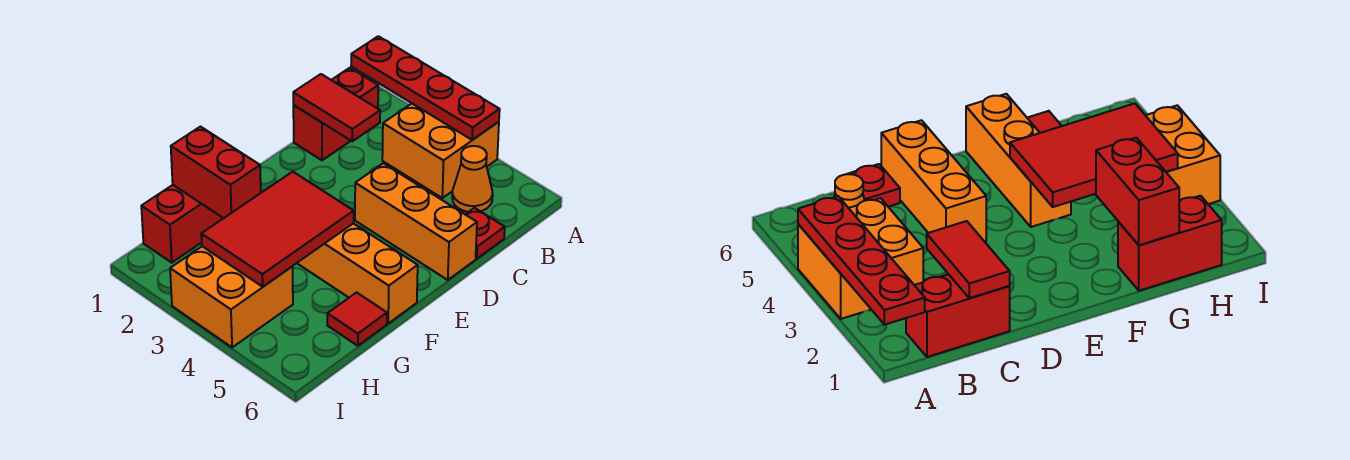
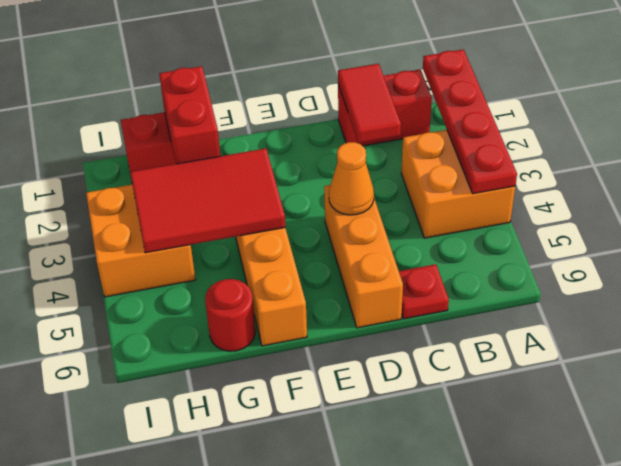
orange 1x1 cone [452,146,493,212] -> orange 1x1 cone moved to [329,142,374,215]
red 1x1 tile [327,293,387,346] -> red 1x1 round brick [205,279,255,351]

